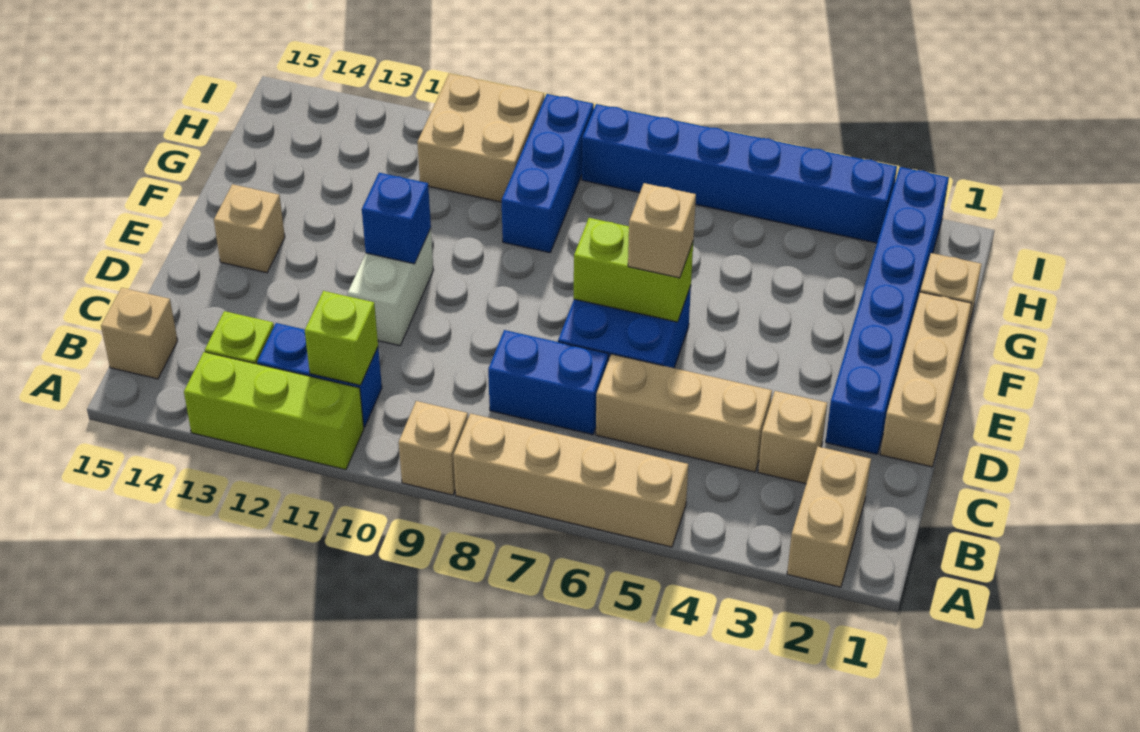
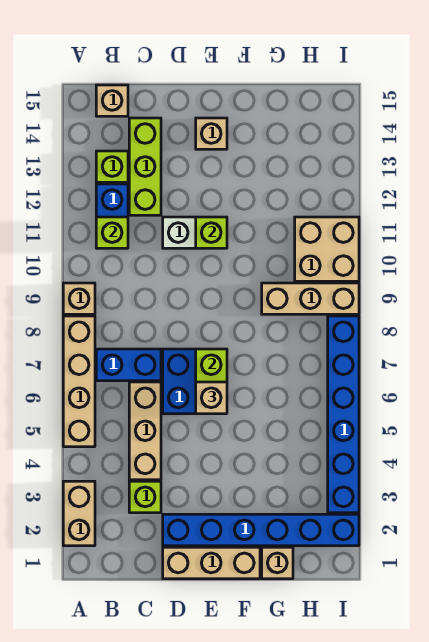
tan 1x2 brick [787,447,871,587] -> tan 1x2 brick turned to [63,481,95,546]
lime 1x3 brick [184,352,364,470] -> lime 1x3 brick moved to [129,118,161,215]
tan 1x1 brick [758,391,827,484] -> lime 1x1 brick [129,481,161,513]
blue 1x2 brick [488,330,608,435] -> blue 1x2 brick turned to [96,349,161,381]
blue 1x1 brick [362,173,431,264] -> lime 1x1 brick [196,217,227,248]
blue 1x3 brick [502,94,594,253] -> tan 1x3 brick [262,283,359,314]

